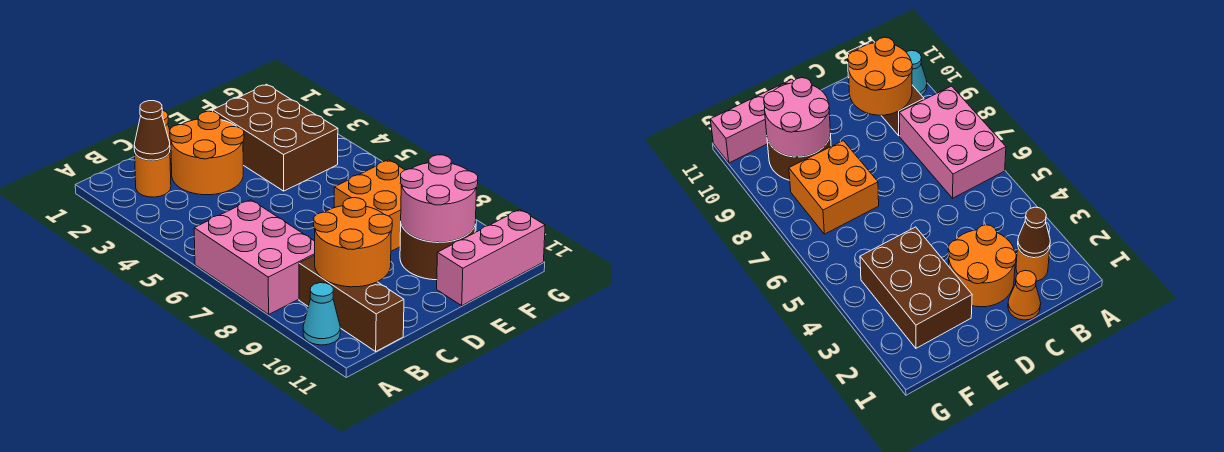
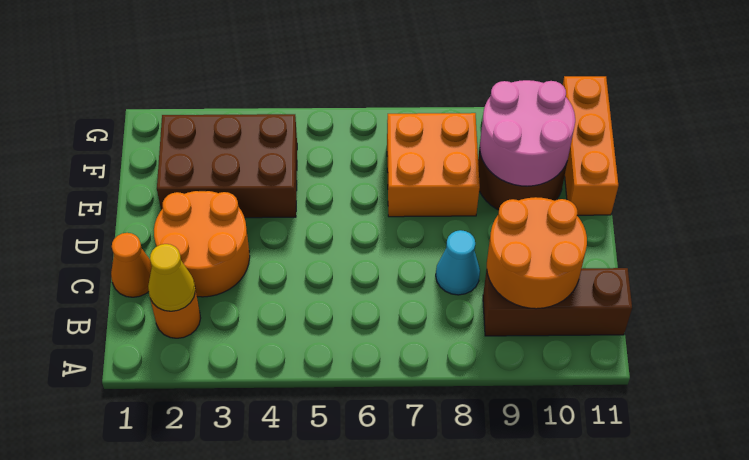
pink 2x3 brick [194,200,315,314] -> none
cyan 1x1 cone [303,283,340,345] -> cyan 1x1 cone moved to [436,230,480,295]
brown 1x1 cone [134,101,170,160] -> yellow 1x1 cone [148,244,195,311]
pink 1x3 brick [437,210,545,305] -> orange 1x3 brick [563,76,618,215]

